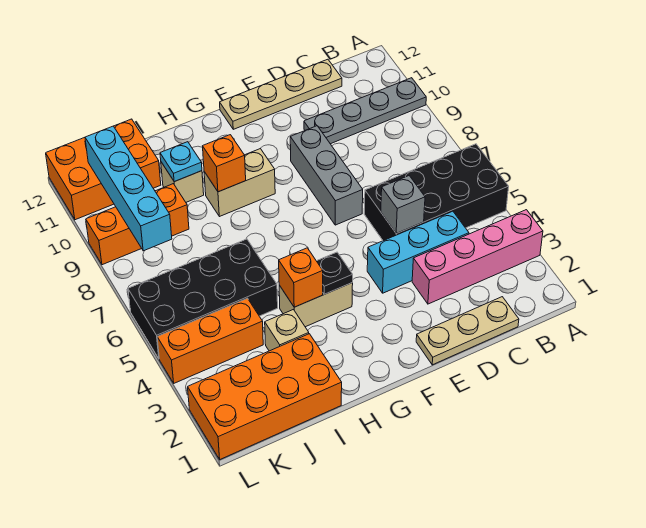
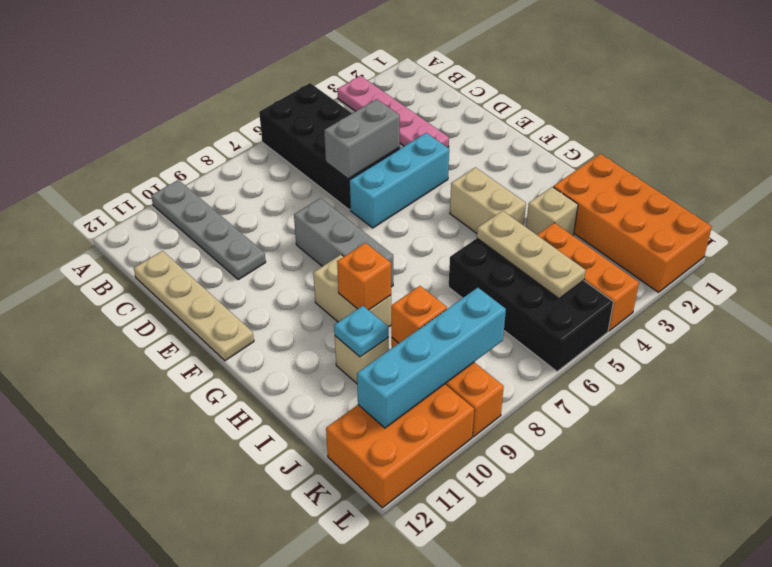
pink 1x4 brick [412,210,543,304] -> pink 1x4 plate [337,76,449,148]
tan 1x3 plate [416,297,519,365] -> tan 1x3 plate moved to [477,211,586,298]
cyan 1x3 brick [367,211,469,293] -> cyan 1x3 brick turned to [349,133,449,228]
grey 1x1 brick [381,176,425,233] -> grey 1x2 brick [324,99,400,179]
grey 1x3 brick [290,126,363,225] -> grey 1x3 brick turned to [294,198,393,287]
black 1x1 plate [317,252,353,294] -> none
orange 1x1 brick [279,248,323,307] -> orange 1x1 brick moved to [391,286,447,343]
orange 2x3 brick [46,119,161,220] -> orange 2x3 brick turned to [326,384,474,508]

